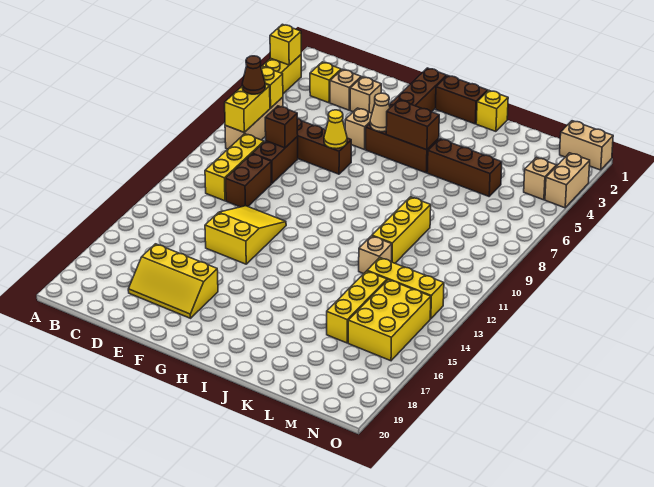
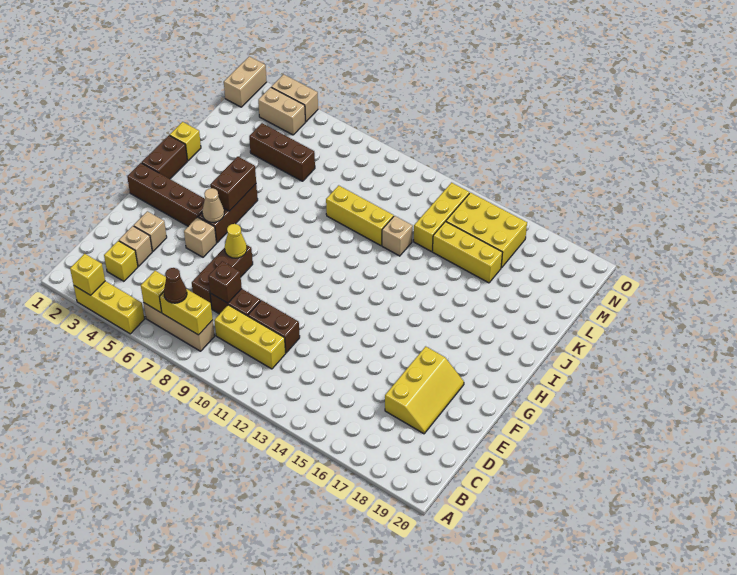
yellow 2x3 slope [205,206,286,264] -> none
brown 1x3 brick [427,139,502,196] -> brown 1x3 brick turned to [249,123,315,181]
tan 1x1 brick [524,158,556,200] -> tan 1x2 brick [258,87,305,135]

